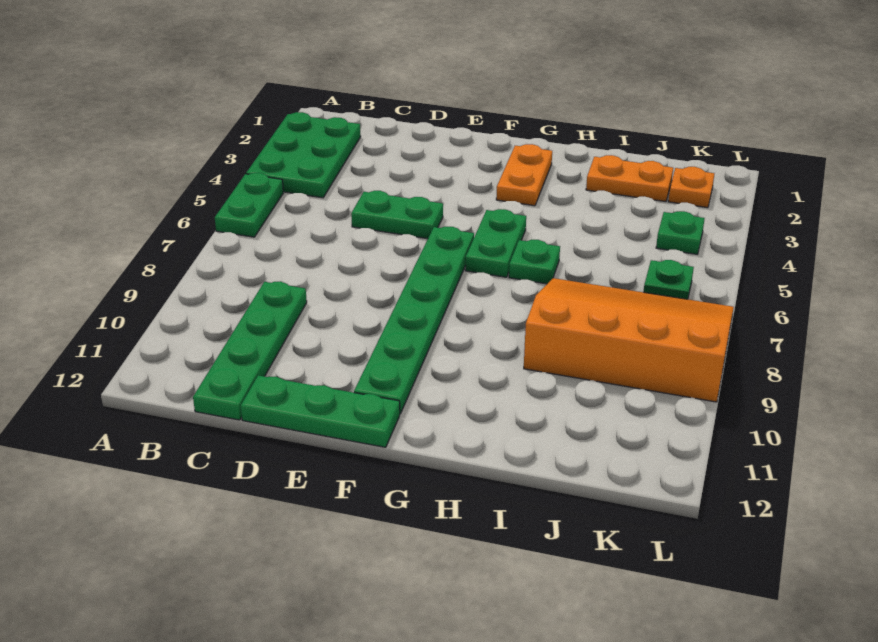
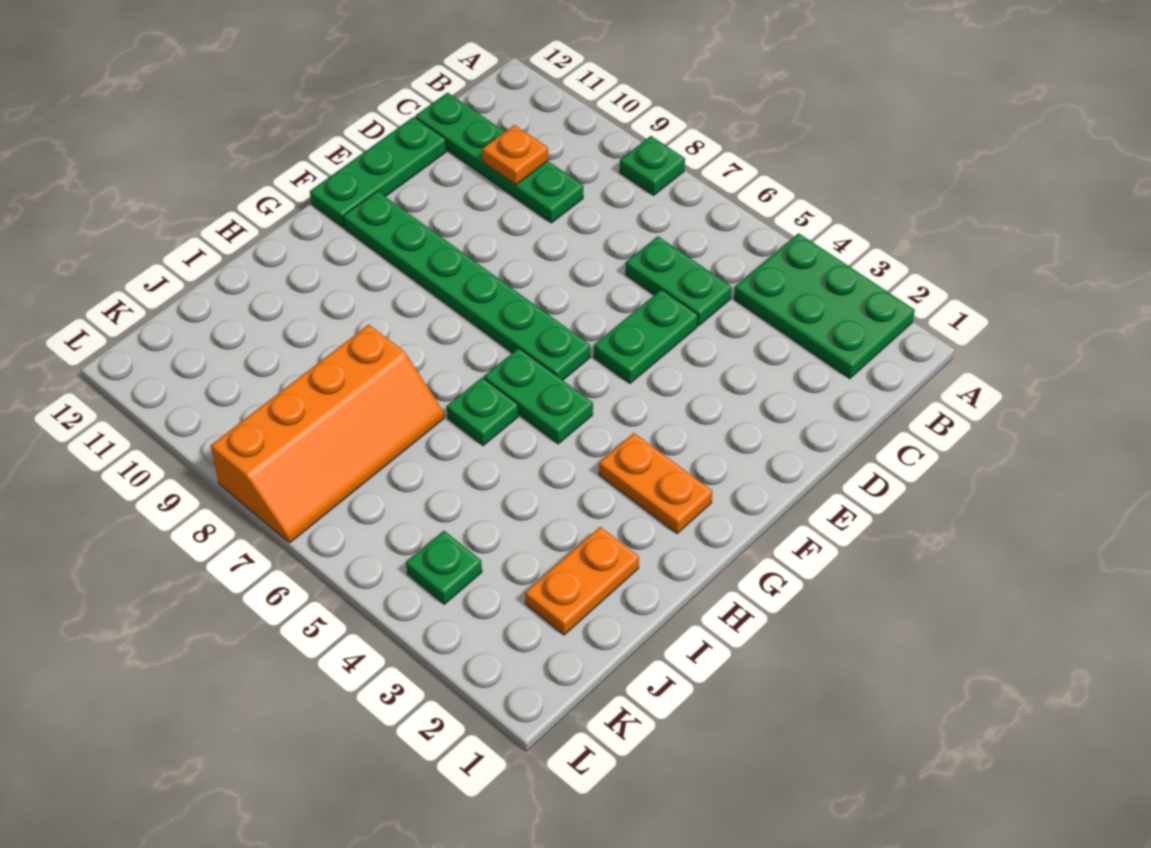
green 1x2 plate [215,173,283,237] -> green 1x2 plate moved to [625,236,731,326]
orange 3x4 slope [524,278,734,402] -> orange 2x4 slope [211,325,444,543]
orange 1x1 plate [668,167,714,208] -> orange 1x1 plate moved to [482,125,548,185]
green 1x1 plate [644,260,694,299] -> green 1x1 plate moved to [620,136,685,195]

